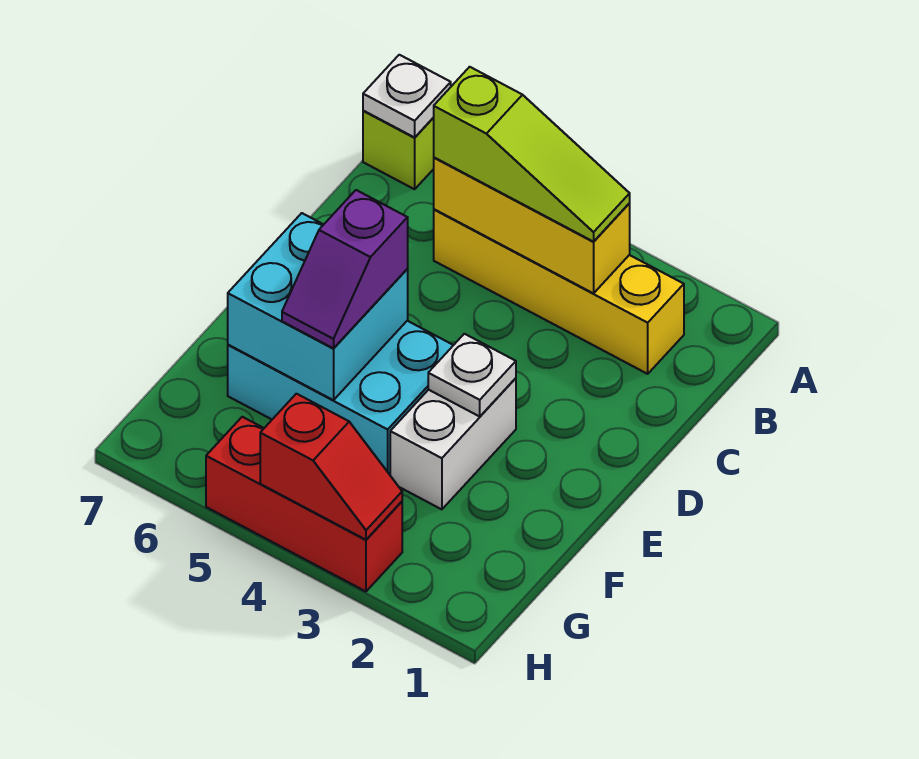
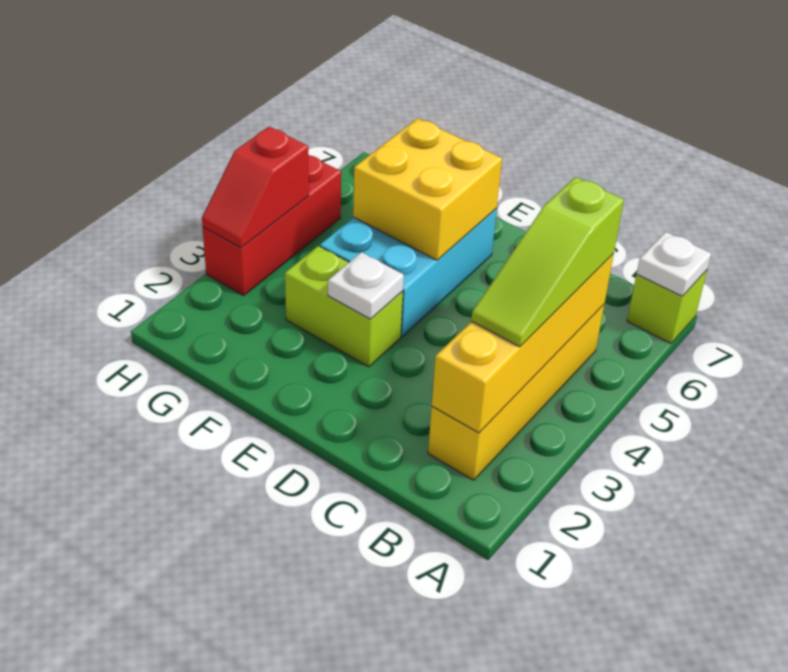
yellow 1x3 brick [434,158,630,293] -> yellow 1x4 brick [432,253,614,433]
white 1x2 brick [390,378,516,509] -> lime 1x2 brick [285,246,403,367]
cyan 2x2 brick [228,213,408,400] -> yellow 2x2 brick [353,118,502,260]
purple 1x2 slope [282,190,408,348] -> none

